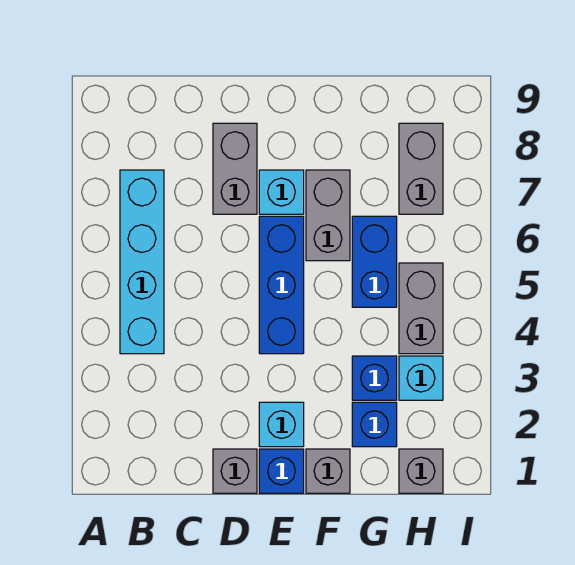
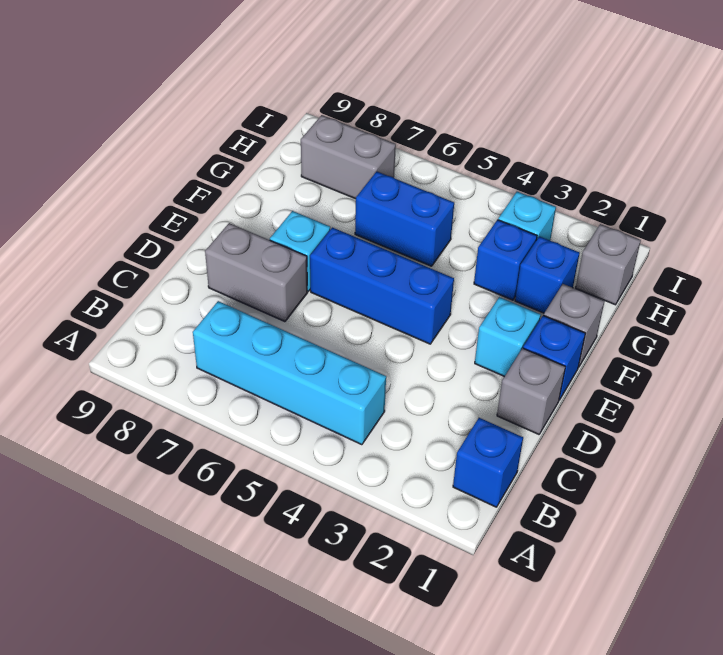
none -> blue 1x1 brick [453,418,523,507]
grey 1x2 brick [306,170,350,261] -> none
grey 1x2 brick [399,263,443,354] -> none

